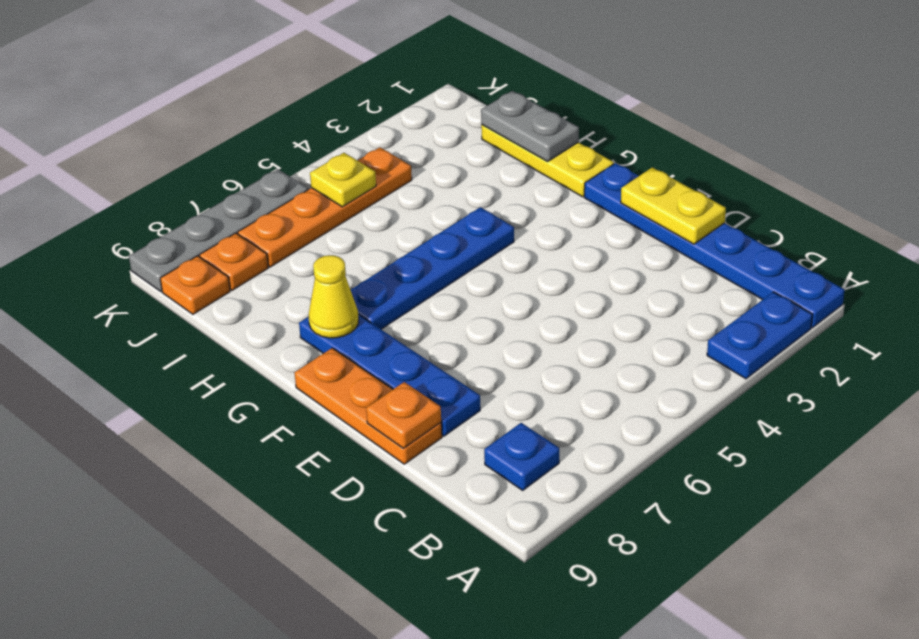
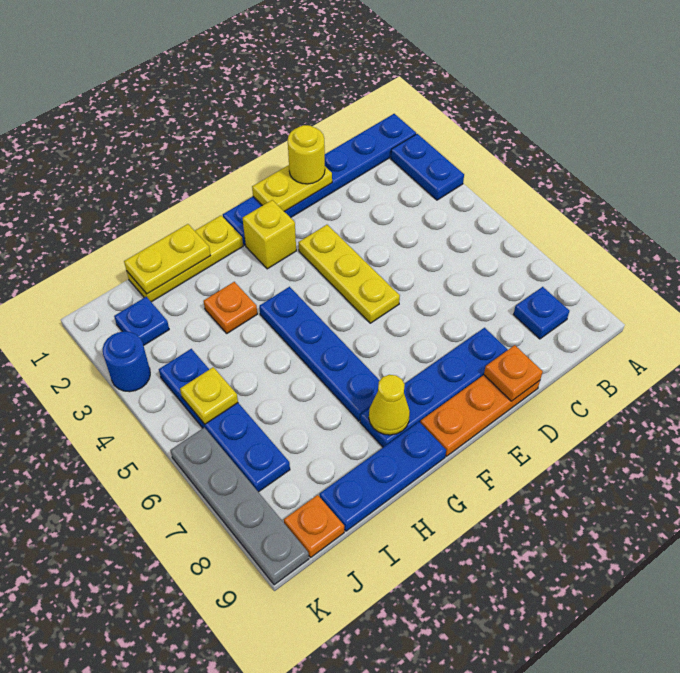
none -> yellow 1x1 round brick [288,125,325,184]
none -> yellow 1x3 plate [298,225,400,323]
none -> yellow 1x1 brick [243,200,296,269]
none -> blue 1x3 plate [319,422,446,531]
grey 1x2 plate [481,91,579,161] -> yellow 1x2 plate [124,224,210,294]
none -> blue 1x1 plate [114,297,169,345]
orange 1x4 plate [238,147,412,267] -> blue 1x4 plate [159,349,290,492]
orange 1x1 plate [199,233,268,290] -> orange 1x1 plate moved to [204,282,257,333]
none -> blue 1x1 round brick [103,331,150,392]

